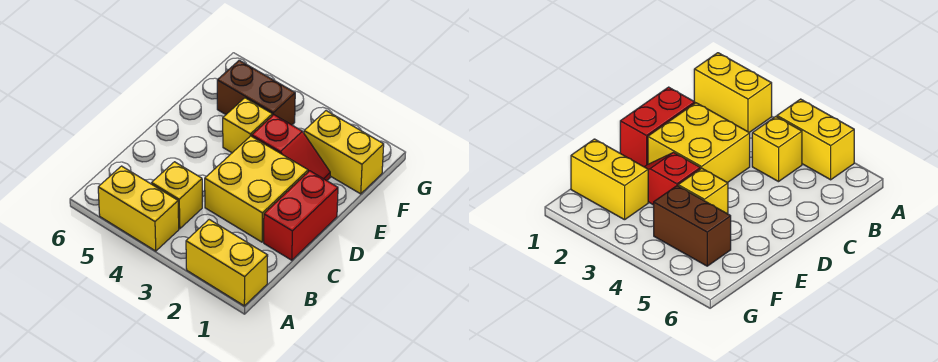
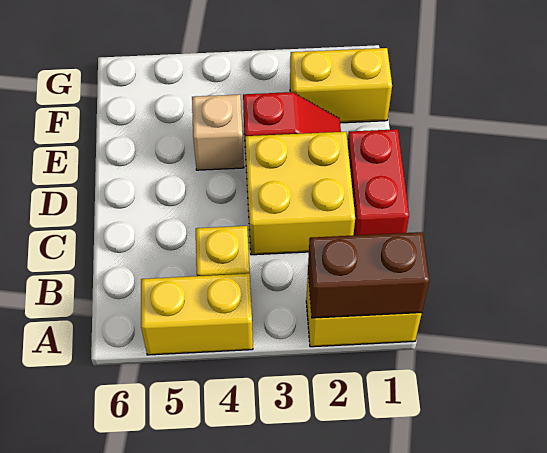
yellow 1x1 brick [223,98,272,153] -> tan 1x1 brick [192,94,244,170]
brown 1x2 brick [217,60,295,125] -> brown 1x2 brick moved to [308,232,429,318]

